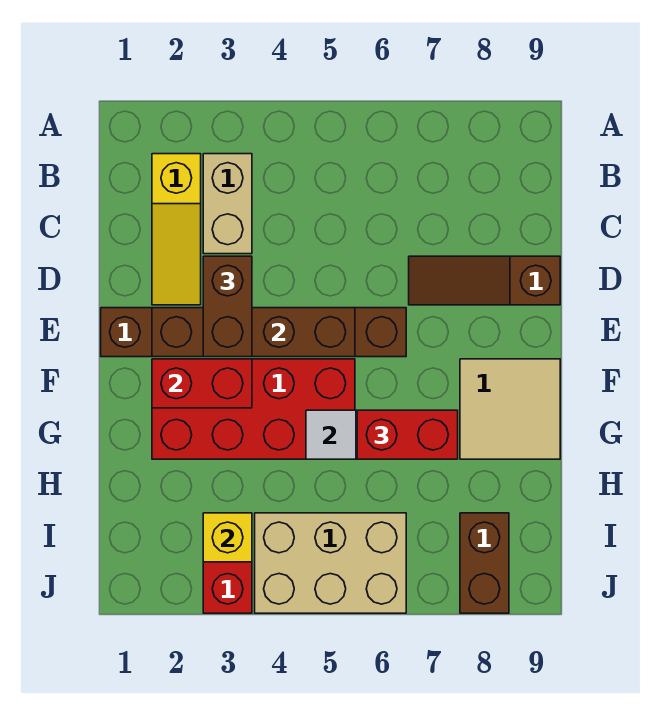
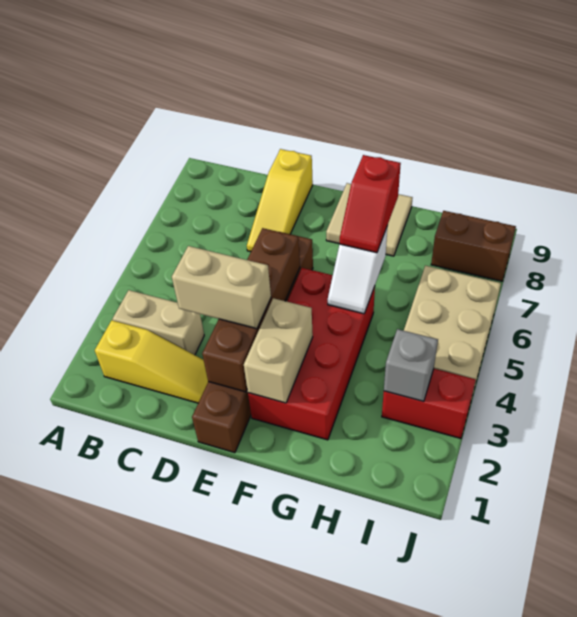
brown 1x2 brick [203,256,252,357] -> tan 1x2 brick [172,246,271,329]
brown 1x3 slope [409,256,560,305] -> yellow 1x3 slope [247,149,313,252]
red 1x2 brick [152,359,252,408] -> tan 1x2 brick [244,298,313,403]
red 1x2 brick [357,410,458,459] -> red 1x2 slope [340,155,401,253]
yellow 1x1 brick [203,513,252,562] -> grey 1x1 brick [384,329,438,402]

